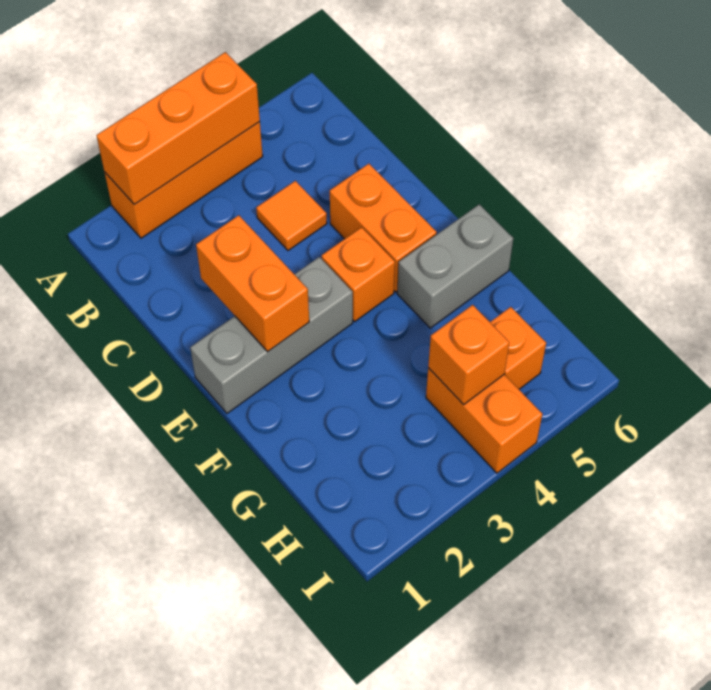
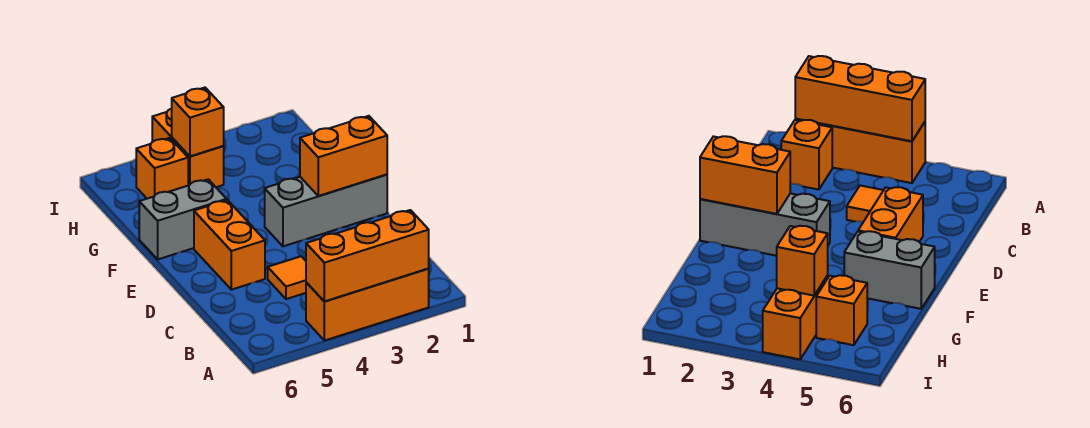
orange 1x2 brick [196,215,309,352] -> orange 1x2 brick turned to [300,116,387,196]
orange 1x1 brick [322,227,395,321] -> orange 1x1 brick moved to [781,120,832,190]

